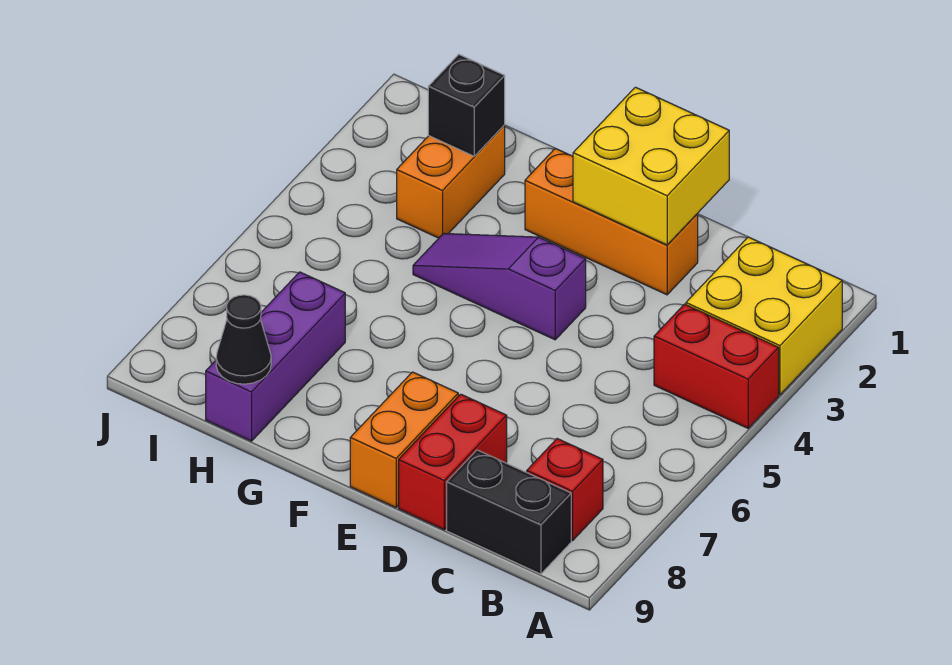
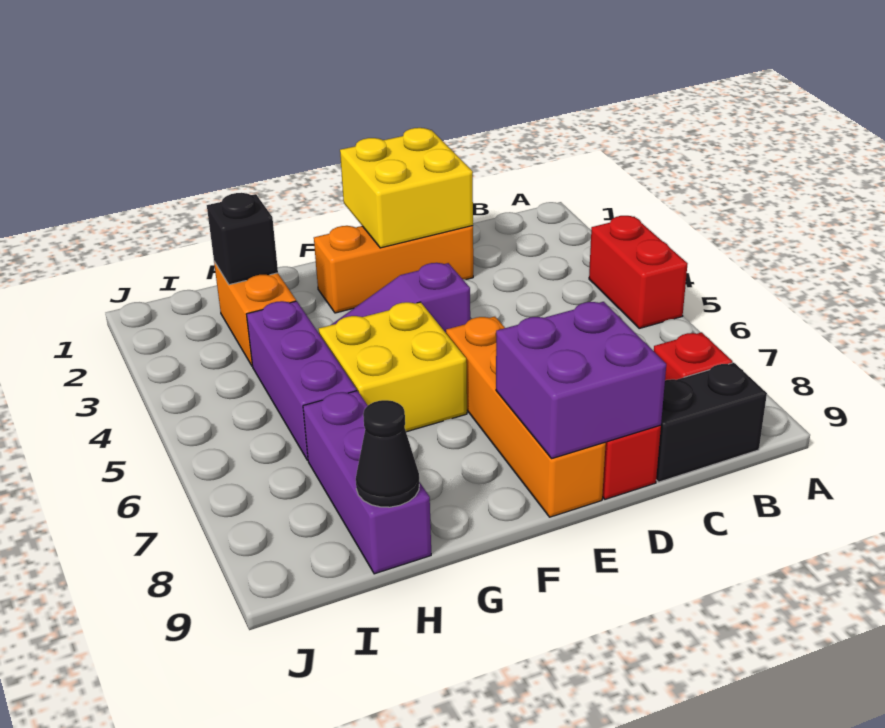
yellow 2x2 brick [686,237,842,395] -> yellow 2x2 brick moved to [319,302,467,432]
red 1x2 brick [654,304,779,428] -> red 1x2 brick turned to [589,216,688,328]
none -> purple 2x2 brick [496,302,666,458]
orange 1x2 brick [350,372,458,508] -> orange 1x4 brick [446,317,606,517]
none -> purple 1x3 brick [246,301,357,460]

